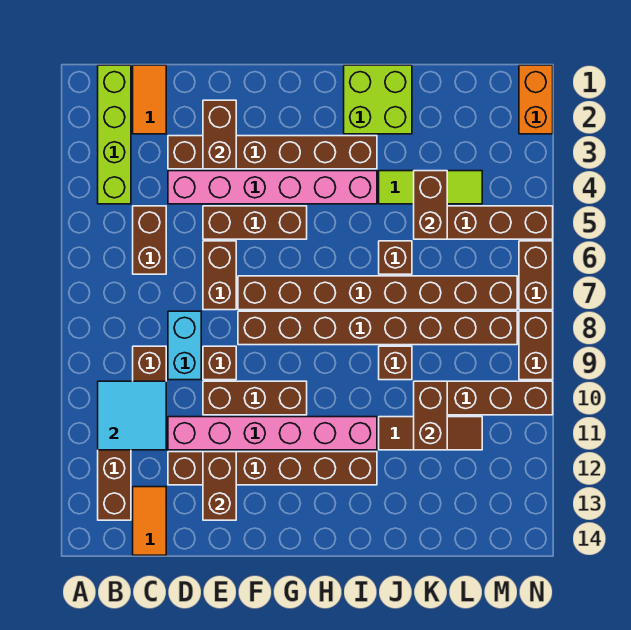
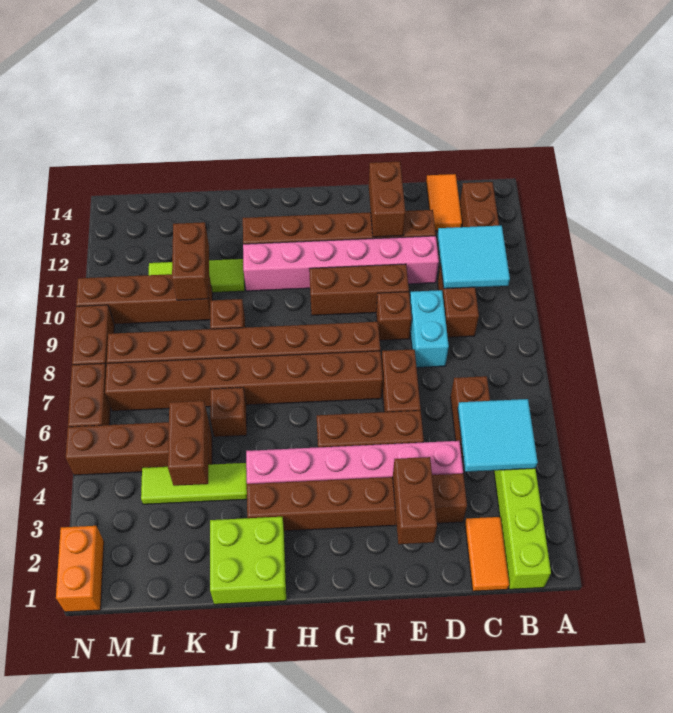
none -> cyan 2x2 tile [458,399,538,472]
brown 1x3 tile [379,417,482,450] -> lime 1x3 tile [149,259,245,293]

